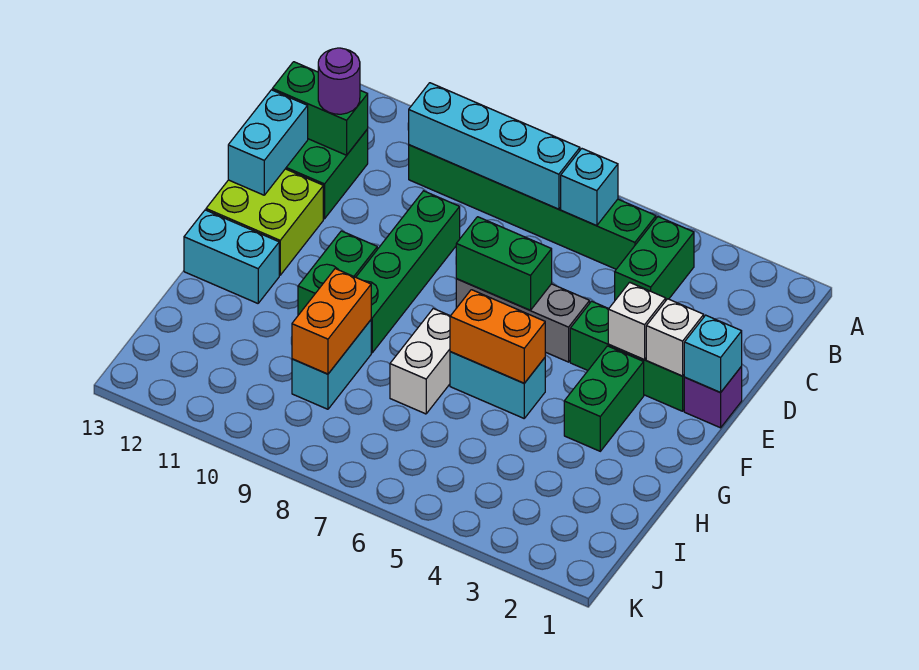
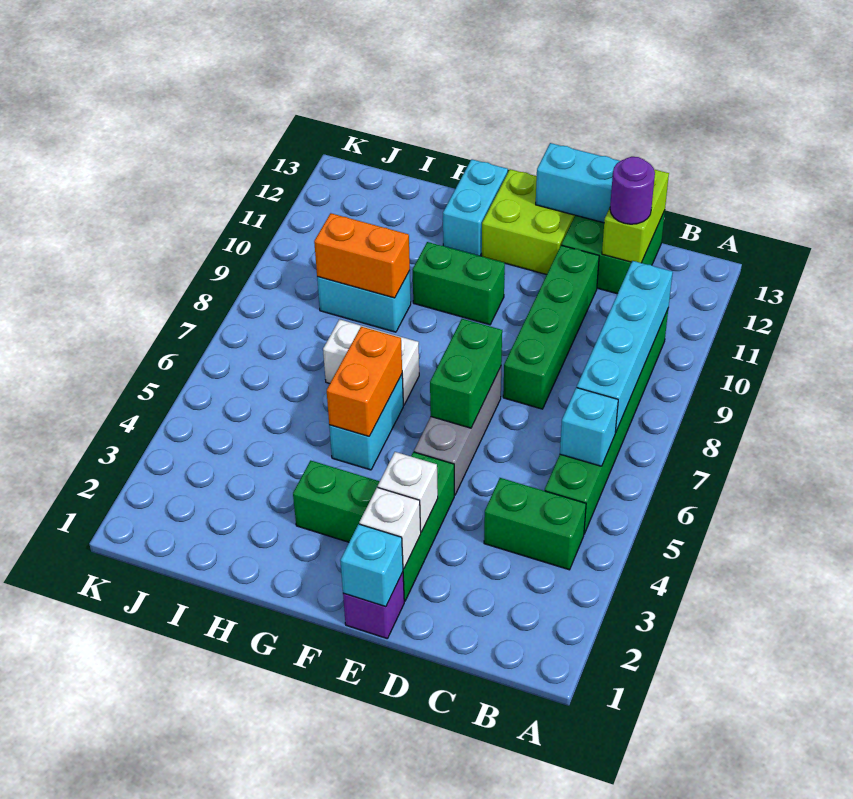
green 1x2 brick [272,62,368,155] -> lime 1x2 brick [602,169,669,263]
green 1x4 brick [356,191,460,353] -> green 1x4 brick turned to [503,245,599,409]

